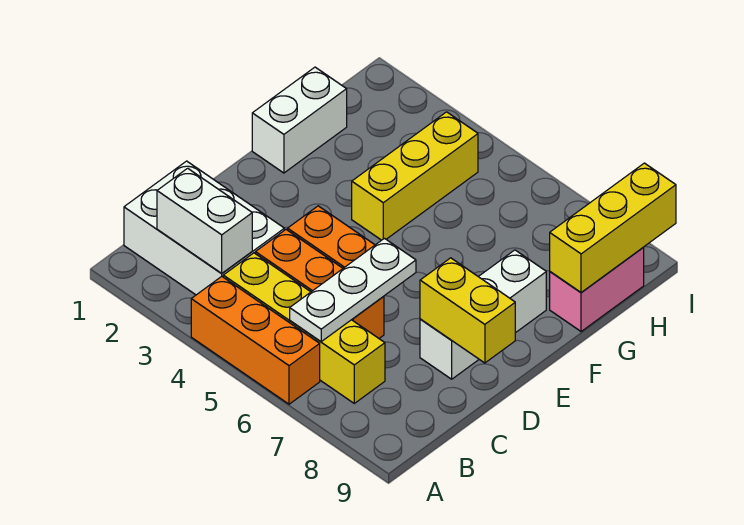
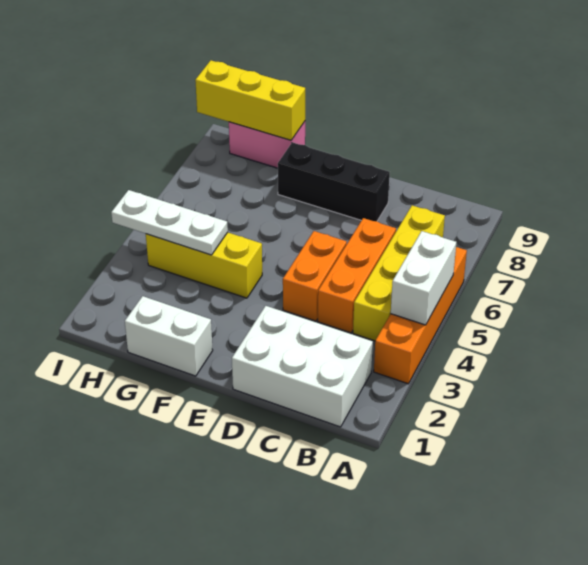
orange 1x3 brick [191,276,320,404] -> orange 1x4 brick [374,247,467,384]
white 2x3 brick [124,161,284,295] -> white 2x3 brick turned to [232,306,373,427]
white 1x2 brick [157,168,252,273] -> white 1x2 brick moved to [391,231,456,325]
white 1x3 plate [290,238,416,342] -> white 1x3 plate moved to [111,190,228,255]
white 1x3 brick [420,250,546,379] -> black 1x3 brick [278,142,390,221]
yellow 1x2 brick [420,258,515,363] -> none

